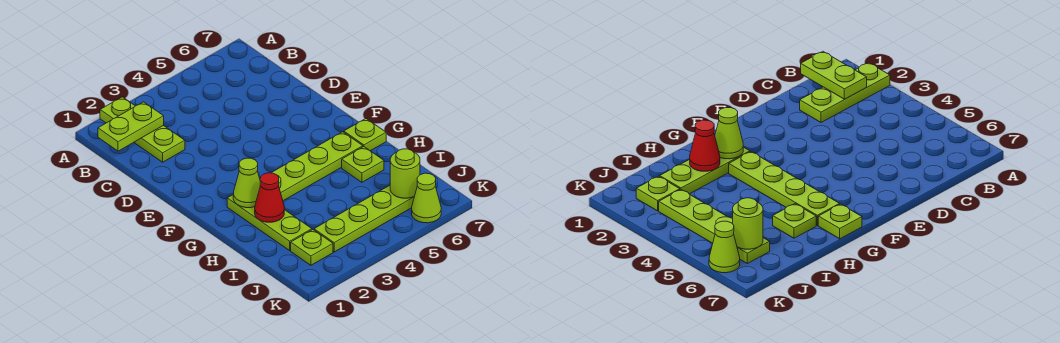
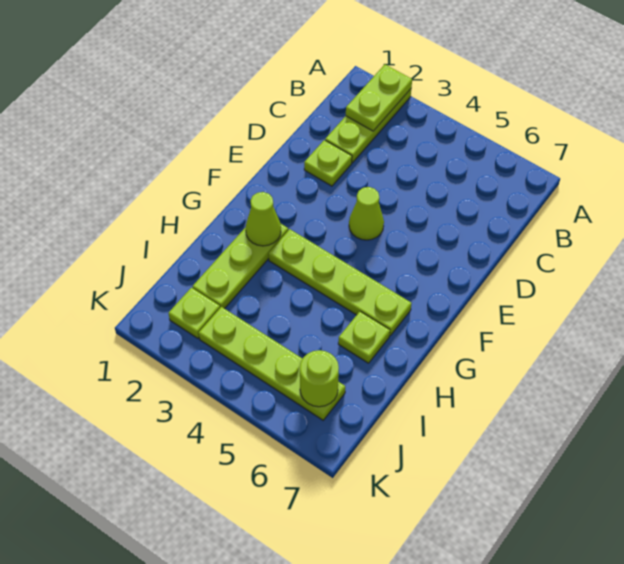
lime 1x2 plate [98,102,164,151] -> lime 1x2 plate turned to [346,65,412,131]
lime 1x1 plate [344,119,386,151] -> lime 1x1 plate moved to [304,140,352,186]
red 1x1 cone [255,173,284,222] -> none
lime 1x1 cone [412,173,441,223] -> lime 1x1 cone moved to [349,187,384,240]

